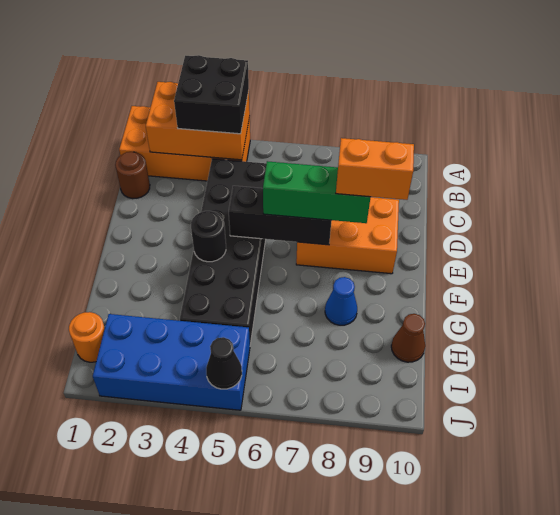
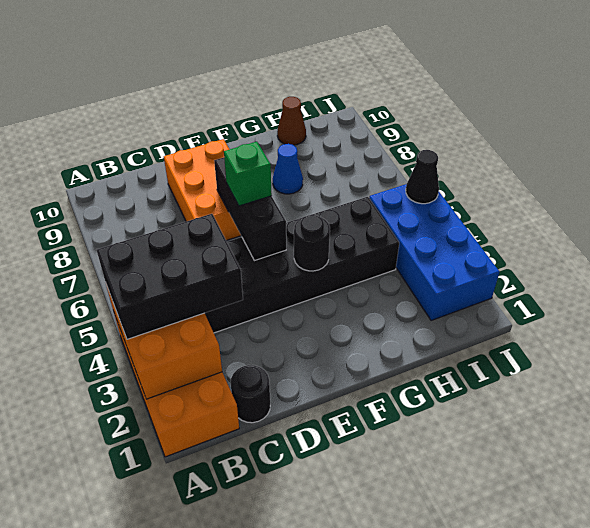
black 2x2 brick [174,55,249,134] -> black 2x3 brick [97,214,243,339]
brown 1x1 round brick [115,152,150,199] -> black 1x1 round brick [231,365,270,423]
green 1x3 brick [263,161,371,223] -> green 1x1 brick [224,142,272,206]
orange 1x2 brick [336,138,414,200] -> none
orange 1x1 round brick [69,312,105,362] -> none

